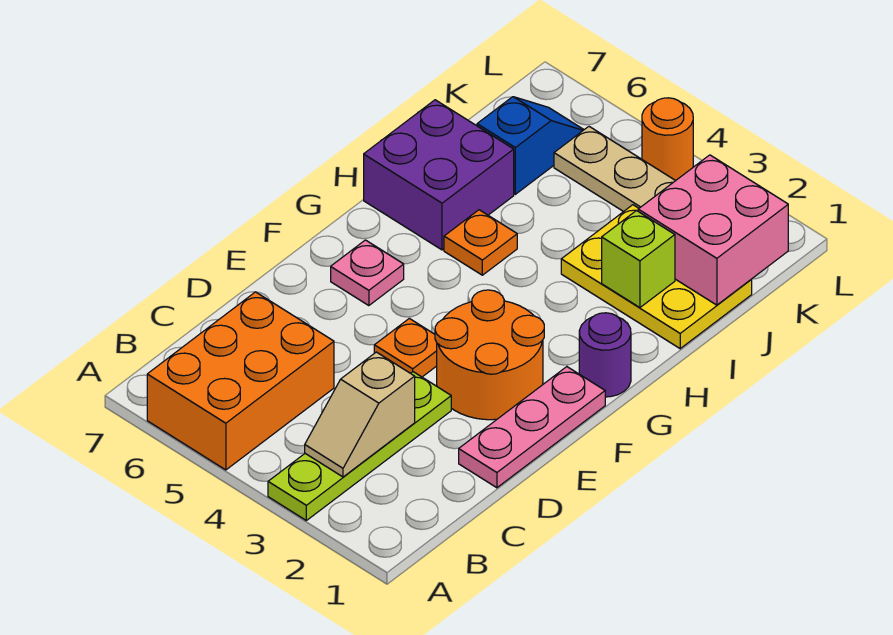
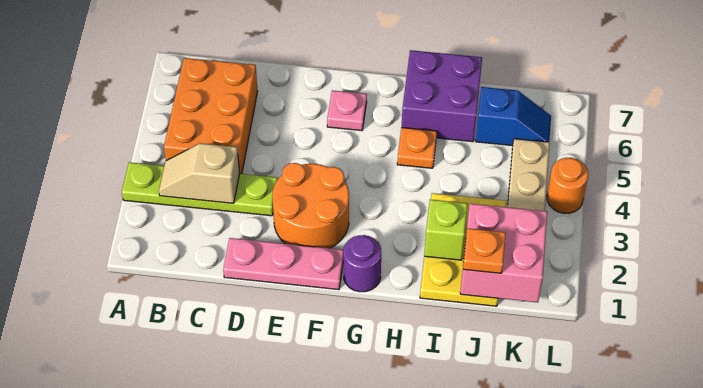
orange 2x3 brick [147,292,334,470] -> orange 2x3 brick turned to [164,58,258,174]
orange 1x1 plate [374,318,437,377] -> orange 1x1 plate moved to [463,228,506,273]

